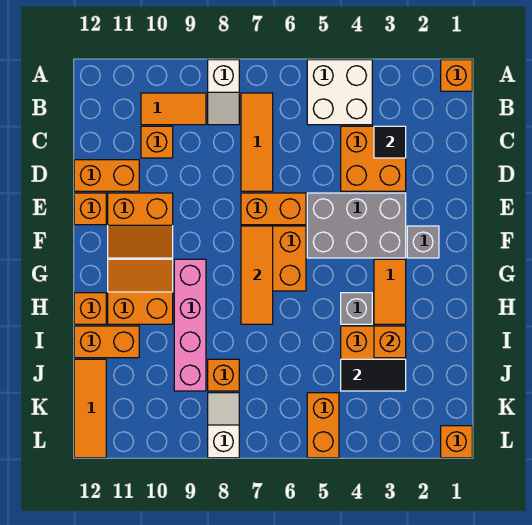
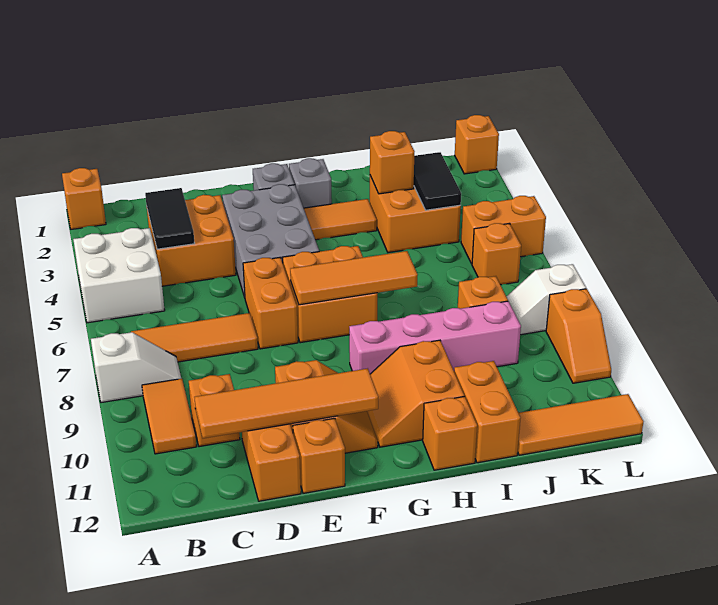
black 1x1 tile [374,126,406,158] -> black 1x2 tile [145,188,195,249]
none -> orange 1x4 tile [195,368,378,438]
grey 1x1 brick [341,293,372,324] -> grey 1x1 brick moved to [289,158,332,208]
none -> orange 1x1 brick [472,223,521,285]
none -> orange 1x2 slope [546,289,611,383]

